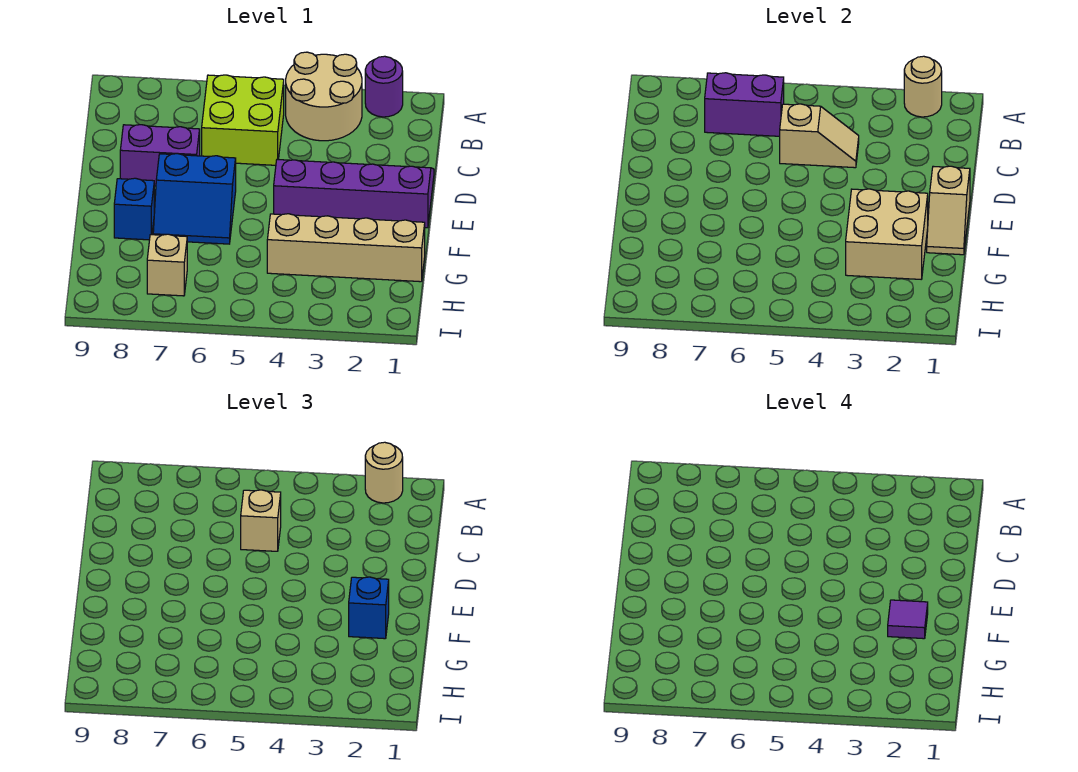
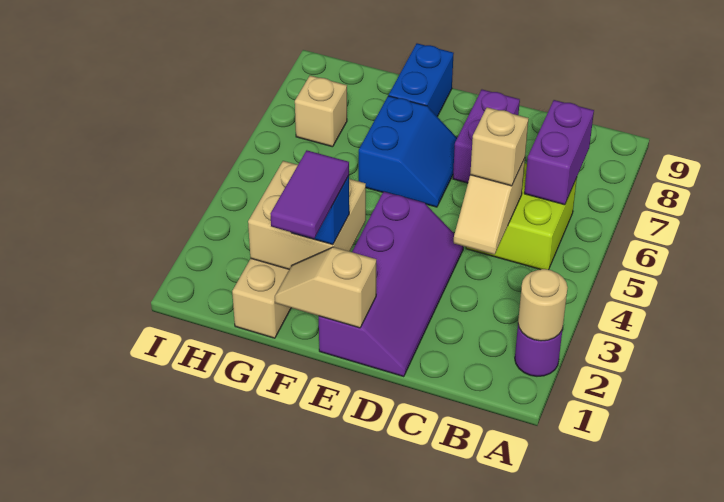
tan 1x1 round brick [365,442,403,503] -> none
tan 2x2 round brick [286,52,362,141] -> none
blue 2x2 slope [153,154,236,244] -> blue 2x2 slope turned to [359,96,457,207]
purple 1x1 tile [888,600,928,639] -> purple 1x2 tile [271,150,349,238]
blue 1x1 brick [114,178,154,240] -> blue 1x2 brick [389,43,454,117]

